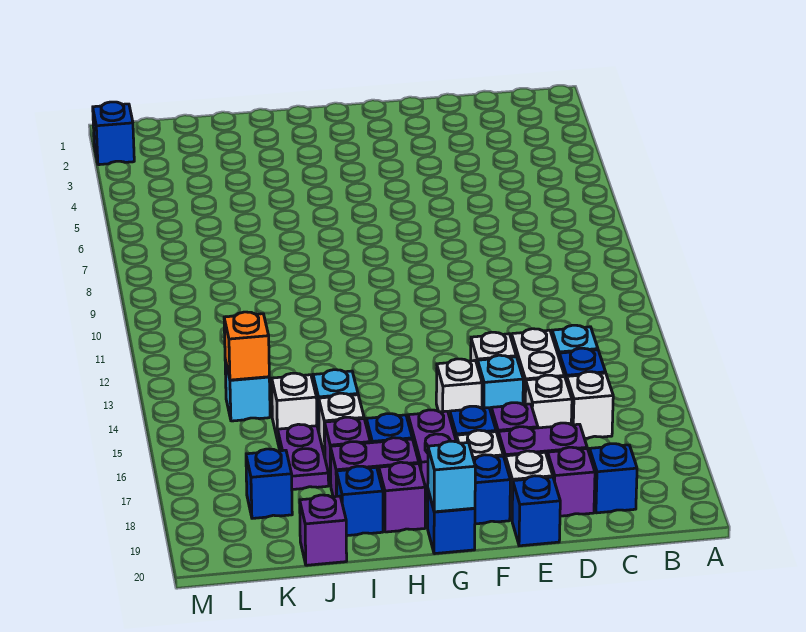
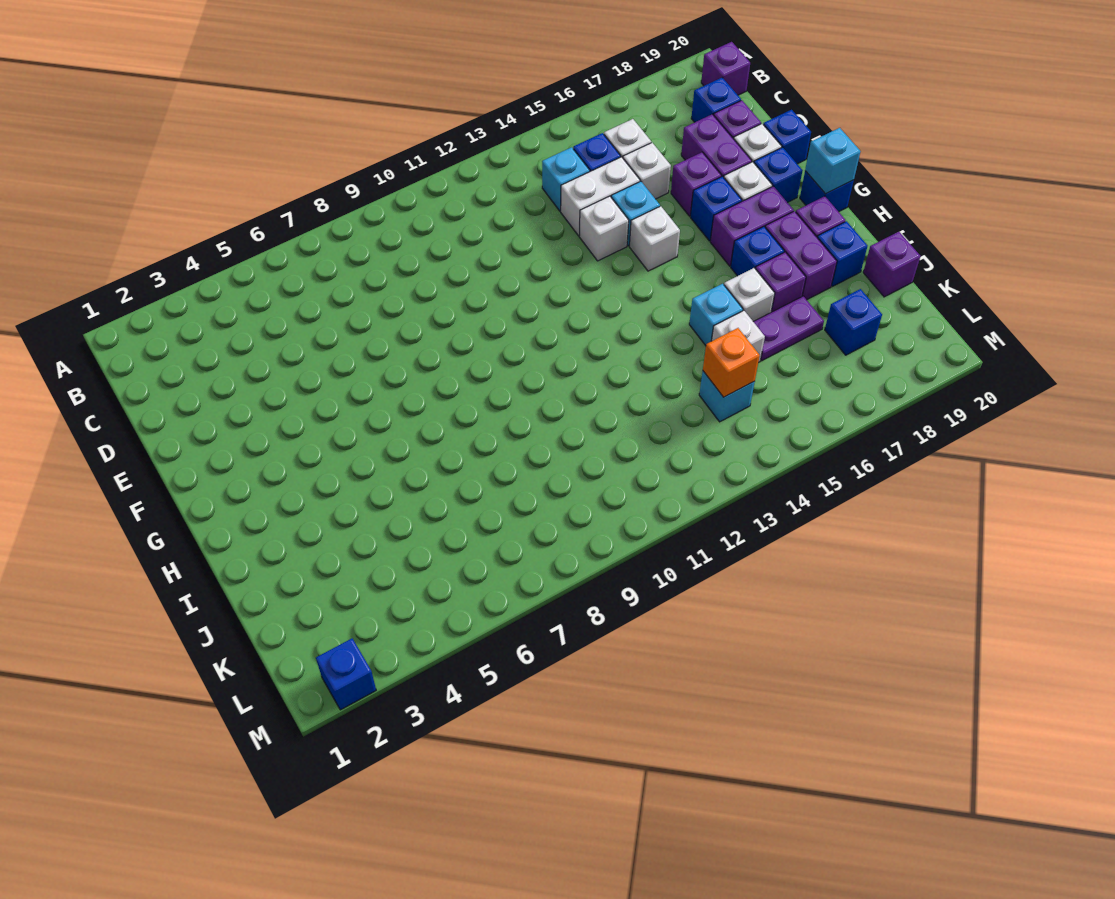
none -> purple 1x1 brick [701,42,750,95]

